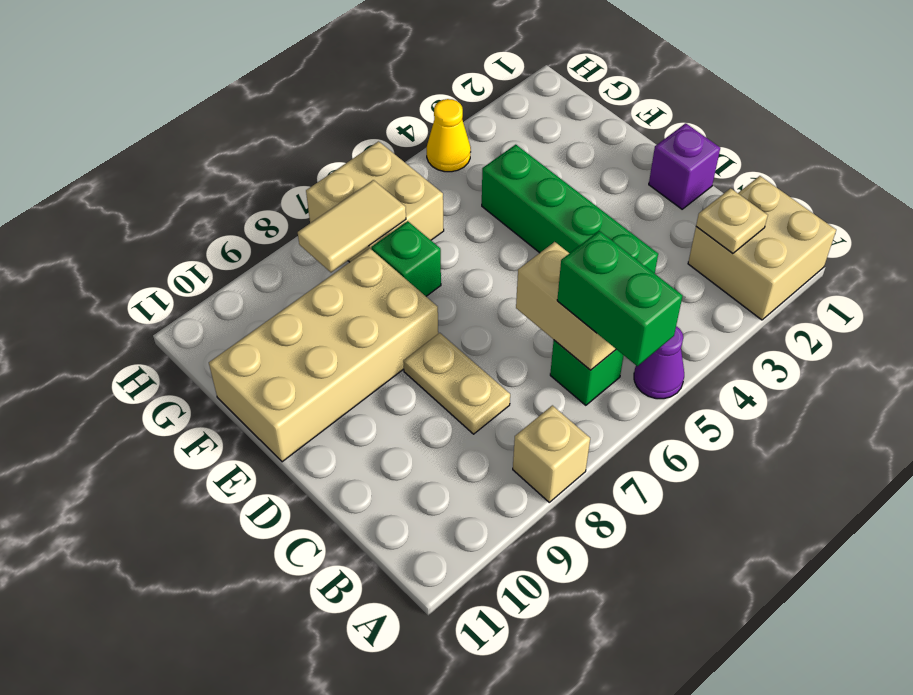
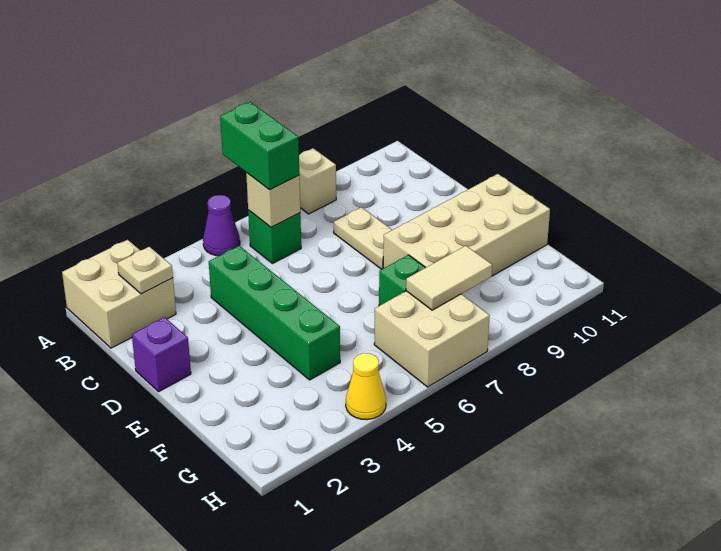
tan 1x2 brick [516,242,616,370] -> tan 1x1 brick [246,173,300,227]

